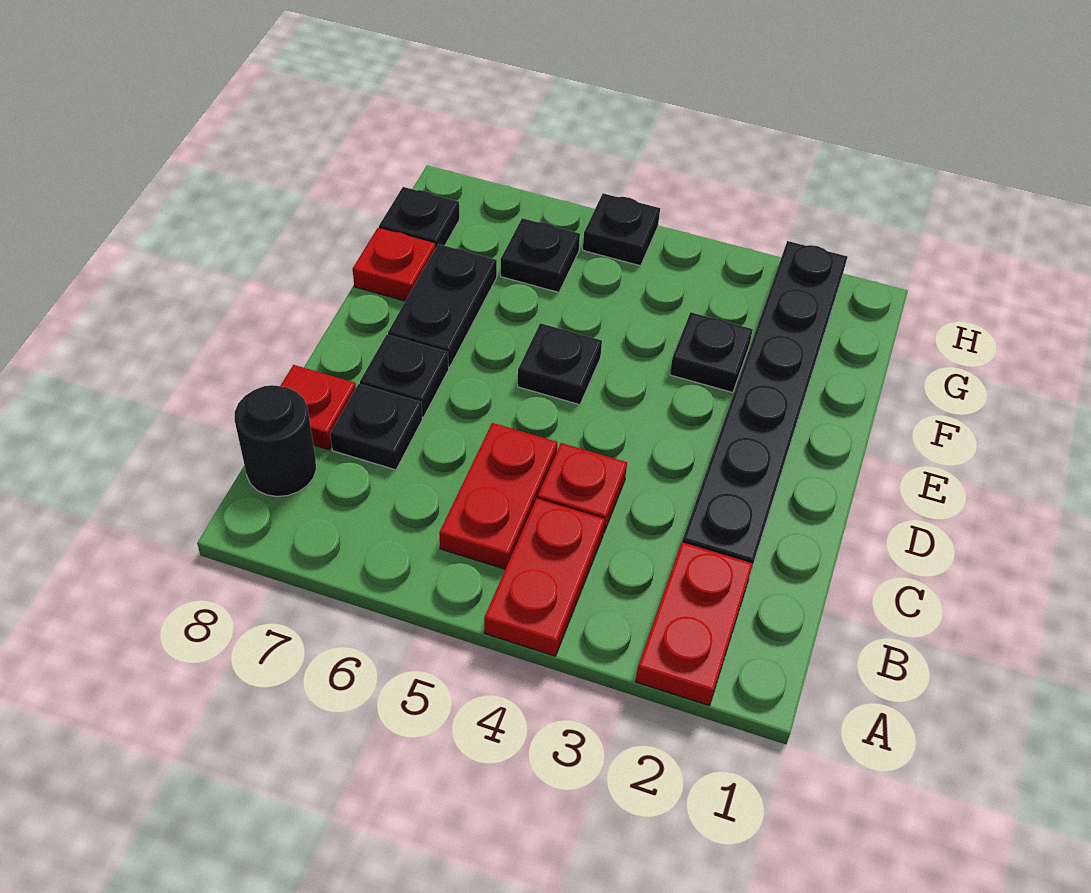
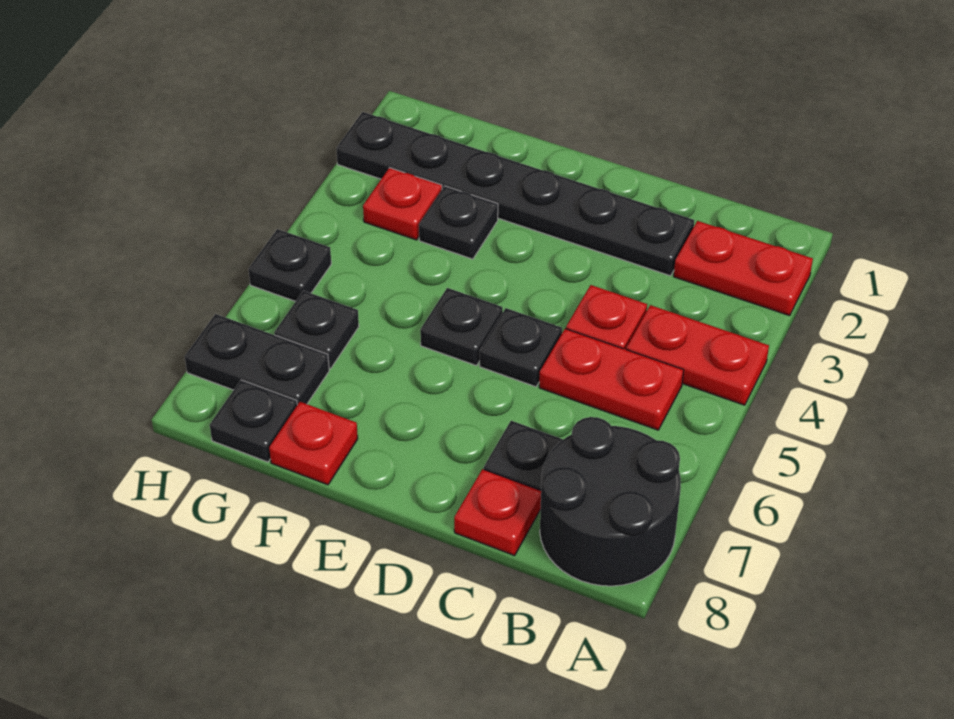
black 1x1 round brick [235,385,316,496] -> black 2x2 round brick [540,417,681,586]
black 1x1 plate [360,335,449,417] -> black 1x1 plate moved to [480,308,562,387]
black 1x2 plate [388,244,497,367] -> black 1x2 plate moved to [185,314,329,405]
none -> red 1x1 plate [363,168,442,240]

